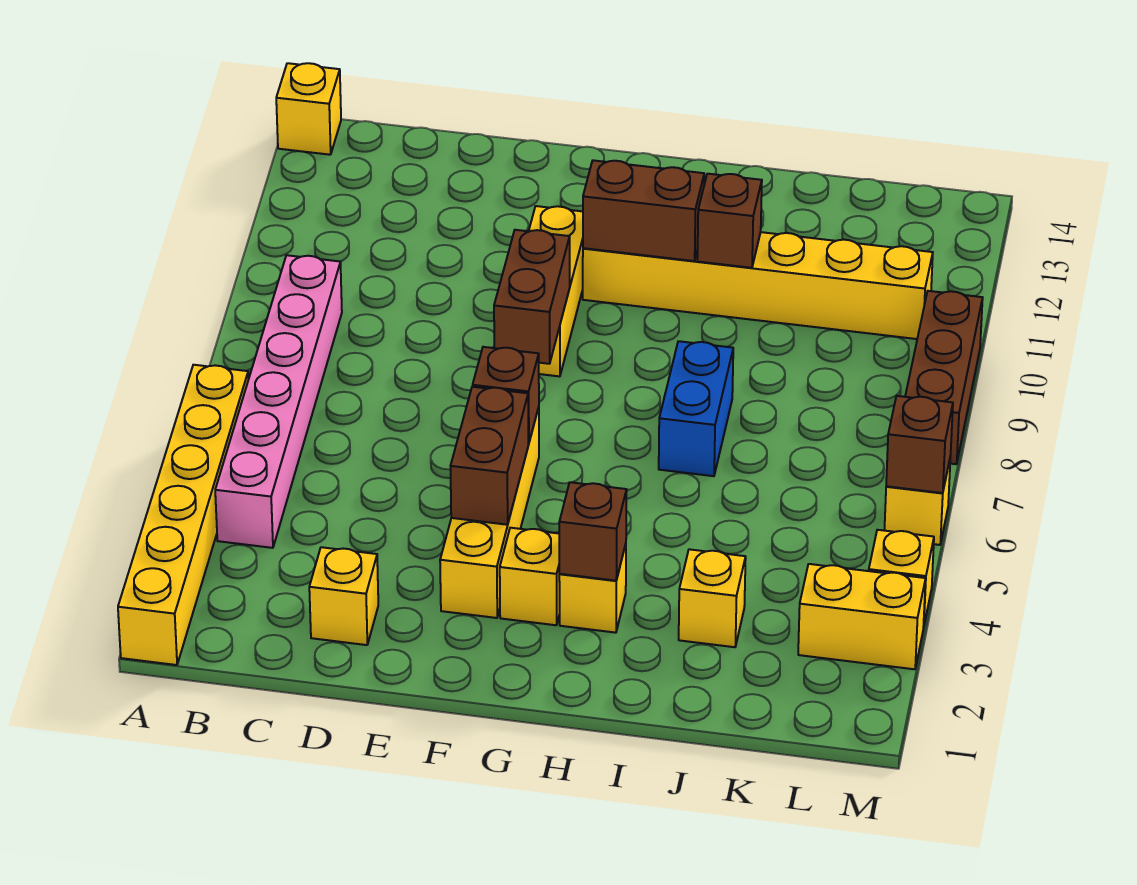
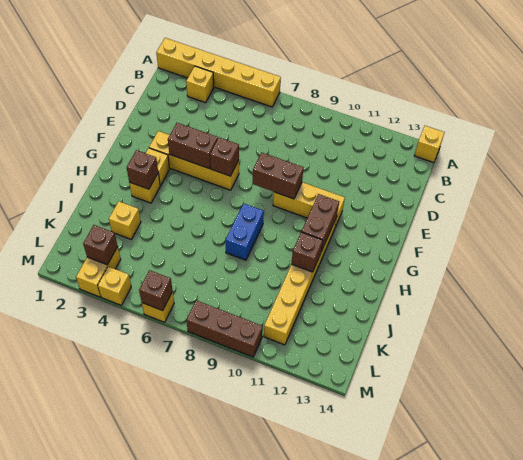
pink 1x6 brick [215,255,342,548] -> none
yellow 1x1 brick [309,547,378,645] -> yellow 1x1 brick moved to [186,66,214,103]
blue 1x2 brick [659,341,733,476] -> blue 1x2 brick turned to [225,203,264,260]
none -> brown 1x1 brick [83,225,118,265]

